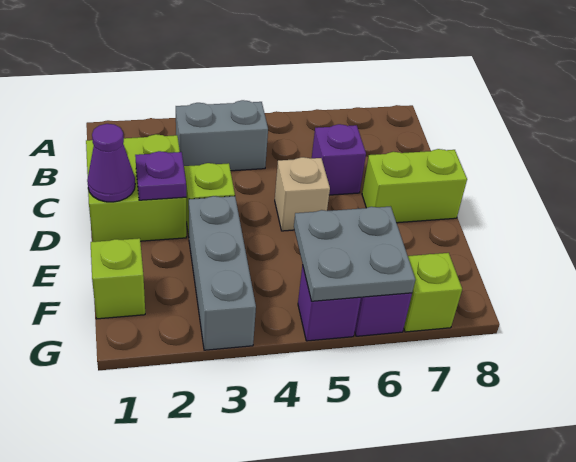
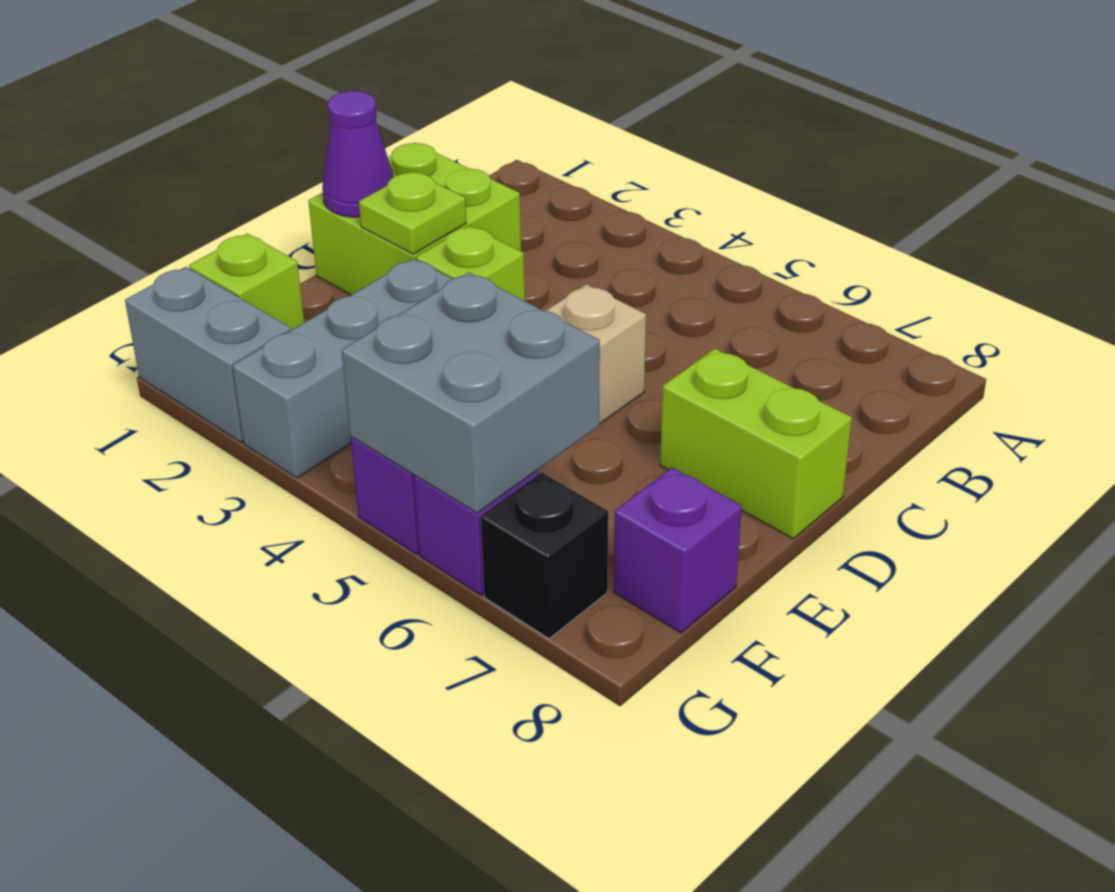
grey 1x2 brick [176,100,268,171] -> grey 1x2 brick moved to [125,267,291,442]
purple 1x1 brick [312,124,366,195] -> purple 1x1 brick moved to [614,467,742,633]
purple 1x1 plate [135,151,186,200] -> lime 1x1 plate [359,172,466,254]
grey 2x2 plate [294,206,415,301] -> grey 2x2 brick [342,272,600,513]
lime 1x1 brick [404,253,462,332] -> black 1x1 brick [481,473,608,639]

